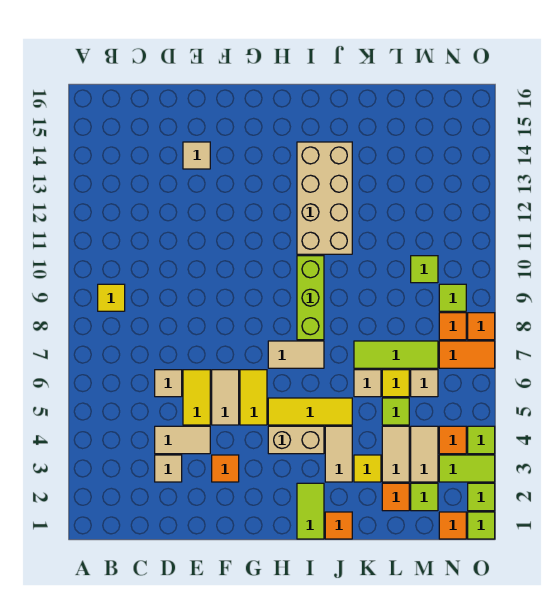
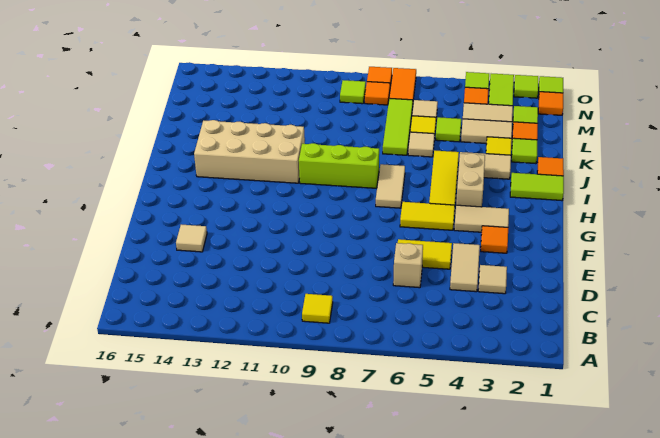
tan 1x1 tile [155,370,182,397] -> tan 1x1 brick [393,243,423,288]
tan 1x2 tile [212,370,239,425] -> tan 1x2 tile moved to [454,205,509,232]
lime 1x1 tile [411,256,438,283] -> lime 1x1 tile moved to [512,138,537,164]

